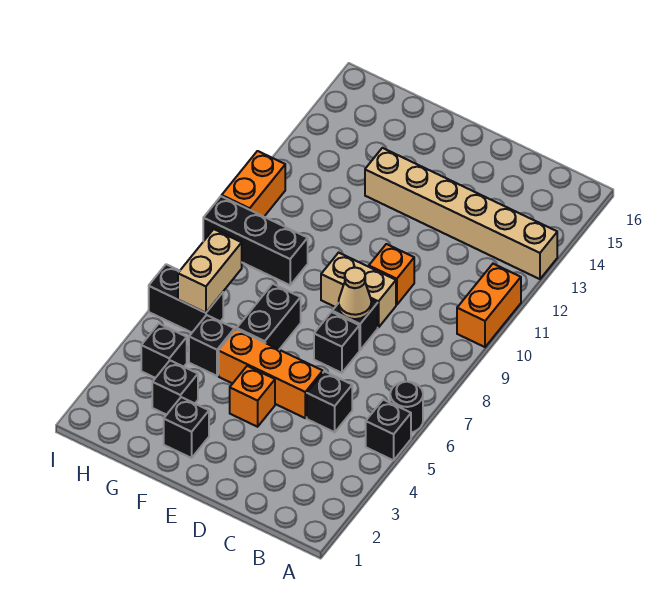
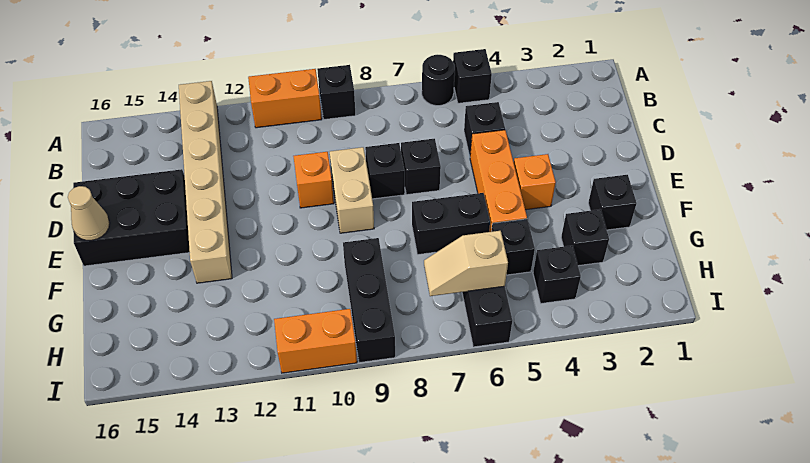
none -> black 1x1 brick [317,65,356,119]
tan 1x1 cone [339,267,371,319] -> tan 1x1 cone moved to [68,186,110,240]
none -> black 2x3 brick [73,169,190,266]
tan 1x2 brick [178,229,242,313] -> tan 1x2 slope [424,231,508,296]

